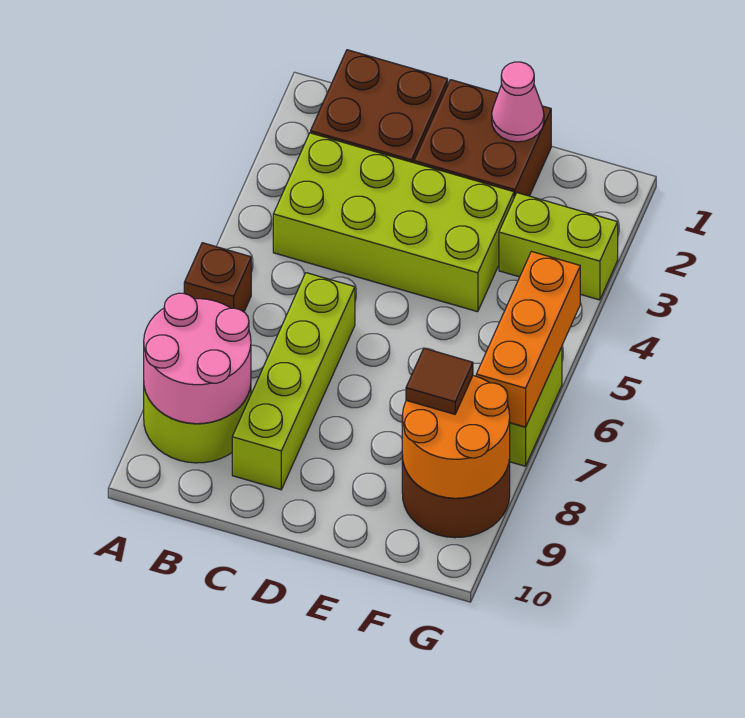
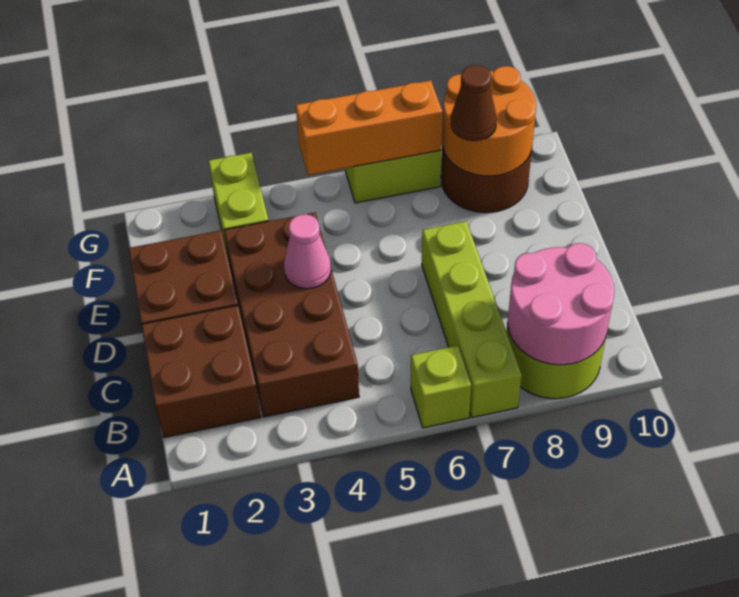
brown 1x1 brick [184,243,251,312] -> lime 1x1 brick [411,346,471,428]
lime 2x4 brick [273,133,514,312] -> brown 2x4 brick [224,213,359,417]
lime 1x4 brick [232,273,355,490] -> lime 1x4 brick turned to [422,221,522,417]
pink 1x1 cone [492,62,544,142] -> pink 1x1 cone moved to [284,214,331,289]
brown 1x1 tile [406,348,473,414] -> brown 1x1 cone [451,65,497,141]

